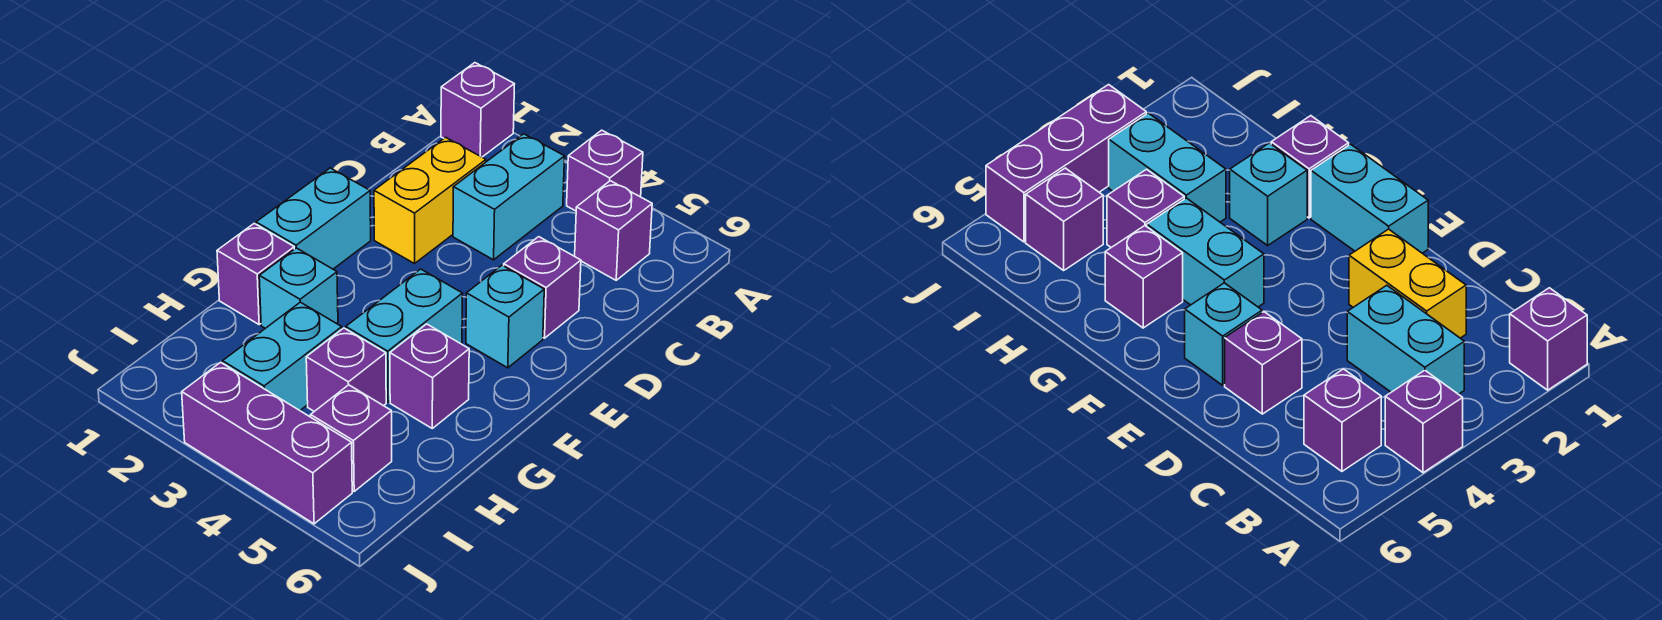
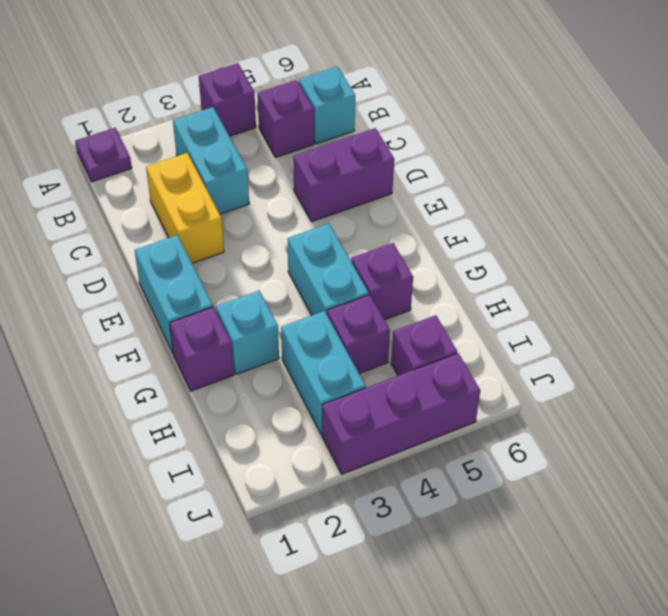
purple 1x1 brick [441,63,514,157] -> purple 1x1 plate [75,128,132,182]
purple 1x1 brick [504,237,581,338] -> purple 1x2 brick [293,128,394,222]
cyan 1x1 brick [466,265,544,368] -> cyan 1x1 brick moved to [299,67,355,144]

